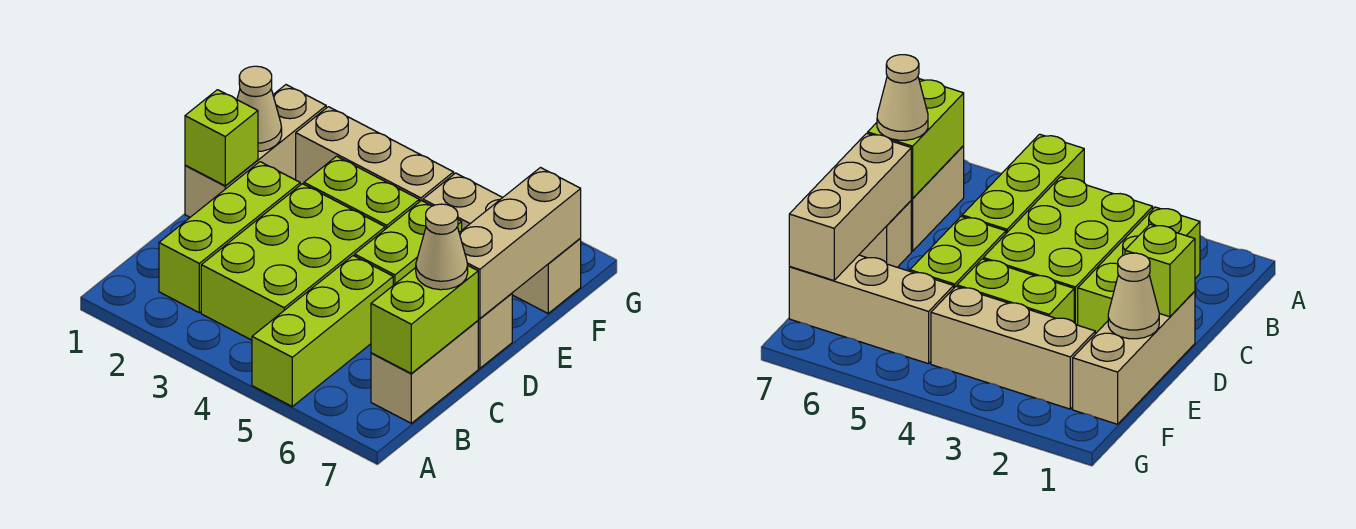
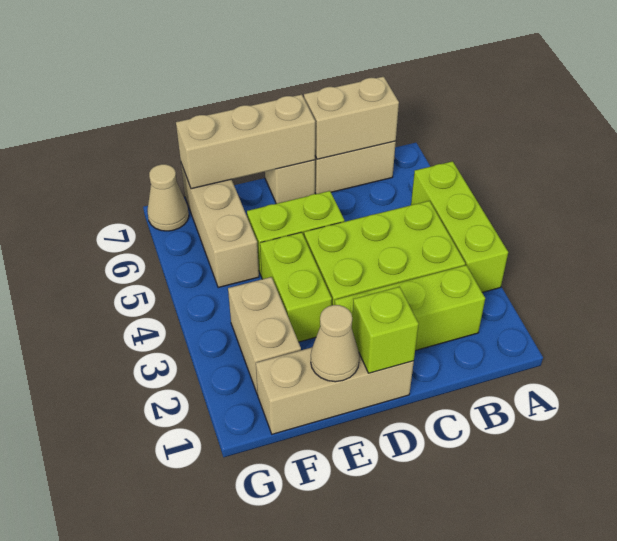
lime 1x3 brick [252,256,393,406] -> lime 1x3 brick turned to [411,161,508,292]
lime 1x2 brick [371,266,478,373] -> tan 1x2 brick [304,77,399,159]
tan 1x1 cone [416,204,468,290] -> tan 1x1 cone moved to [147,164,189,231]
tan 1x3 brick [296,107,454,202] -> tan 1x2 brick [228,277,301,394]

